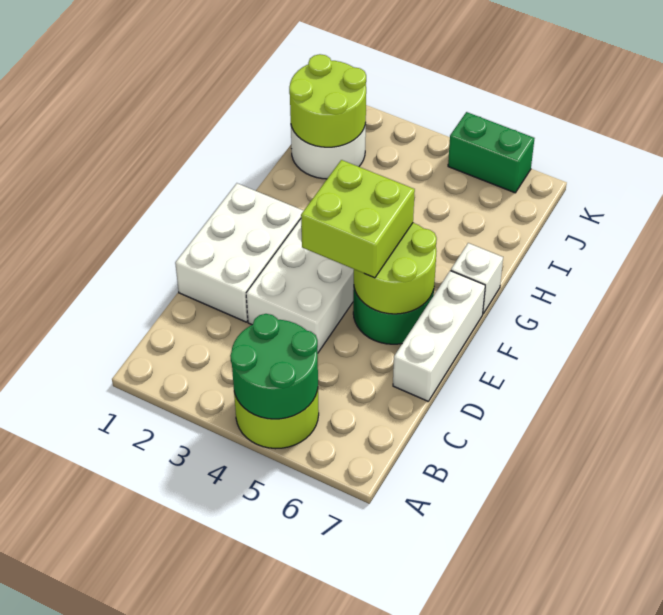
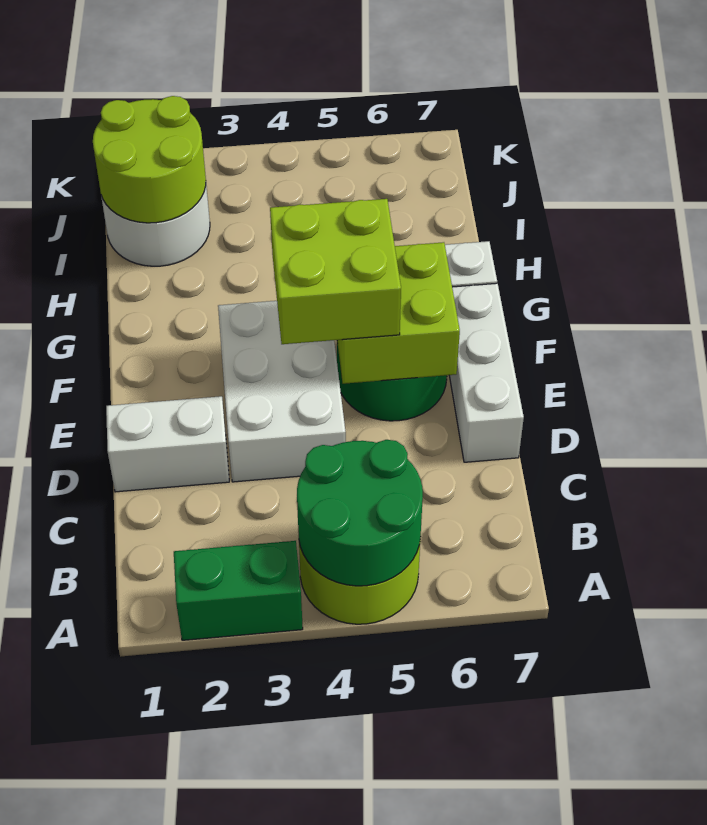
white 2x3 brick [175,183,304,322] -> white 1x2 brick [106,396,229,492]
lime 2x2 round brick [354,223,437,314] -> lime 2x2 brick [337,242,460,384]
green 1x2 brick [448,112,534,193] -> green 1x2 brick moved to [174,541,303,640]

